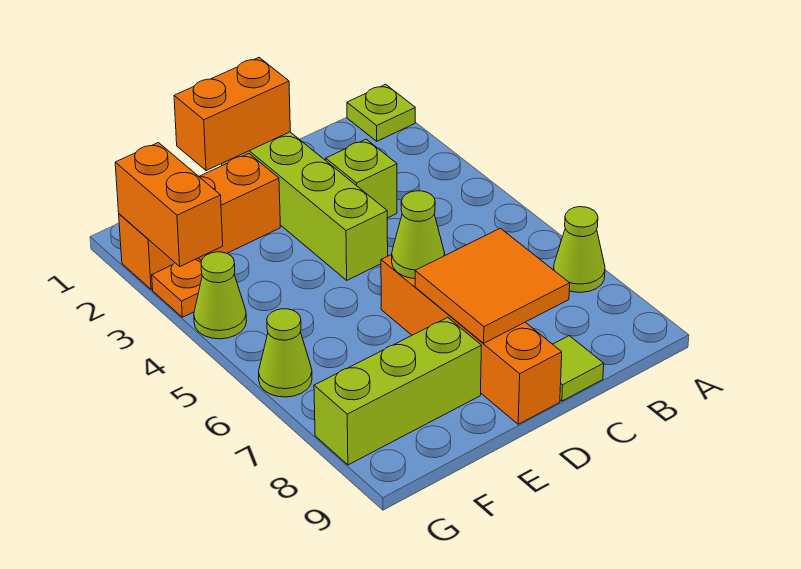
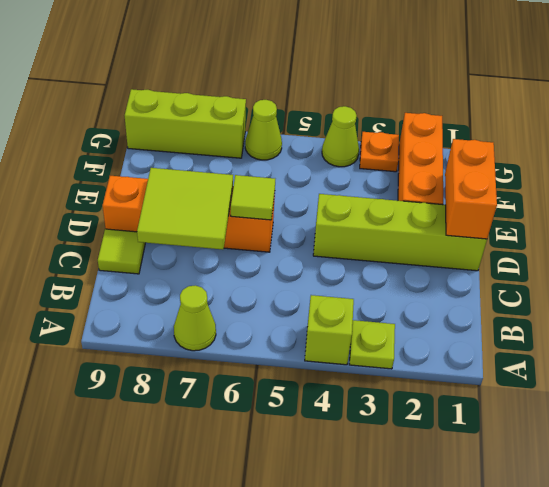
lime 1x1 plate [347,84,415,141] -> lime 1x1 plate moved to [349,320,395,369]
lime 1x1 brick [326,139,397,218] -> lime 1x1 brick moved to [305,295,354,365]
orange 2x2 tile [415,228,570,343] -> lime 2x2 tile [137,168,233,250]
lime 1x1 cone [392,191,445,279] -> lime 1x1 tile [231,175,275,220]
lime 1x3 brick [314,317,481,465] -> lime 1x3 brick turned to [125,89,246,158]
orange 1x2 brick [115,143,223,266] -> none

